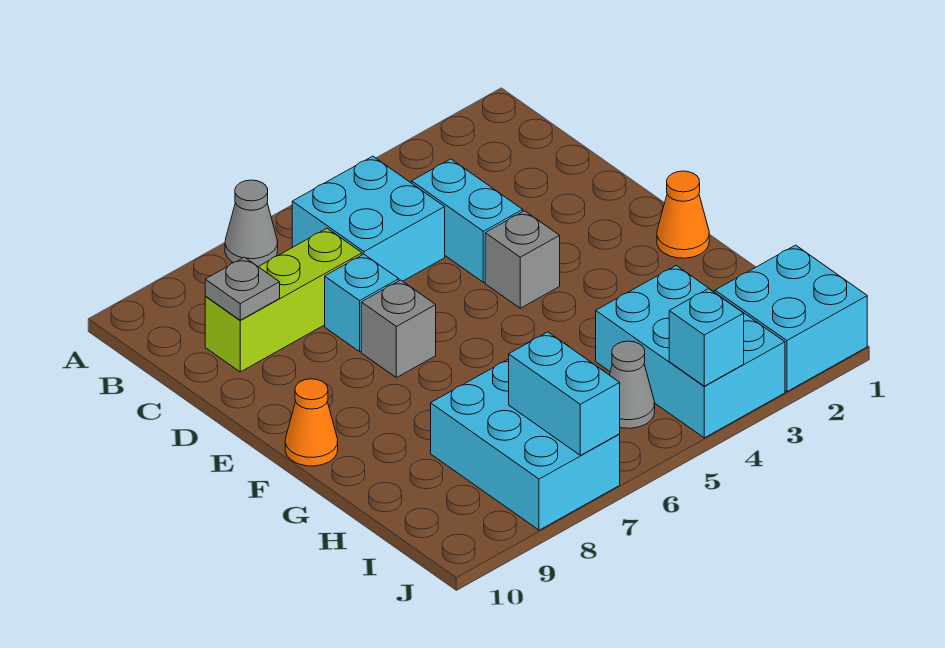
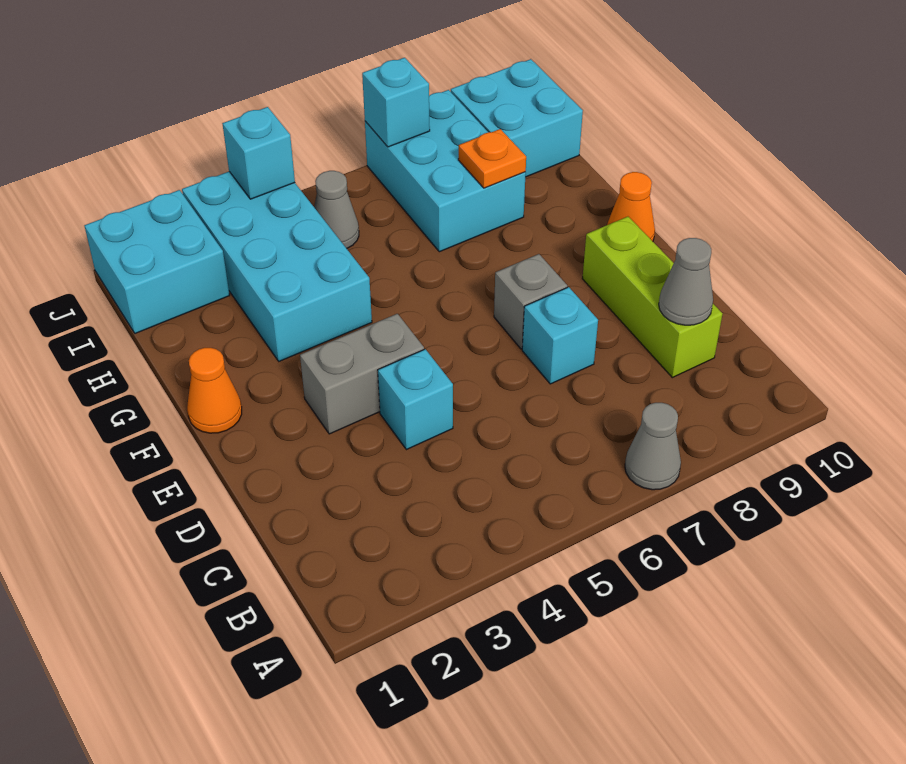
cyan 2x2 brick [292,156,445,281] -> cyan 2x2 brick moved to [451,59,583,177]
cyan 1x2 brick [412,159,523,282] -> cyan 1x1 brick [378,349,453,450]
lime 1x3 brick [205,228,362,372] -> lime 1x3 brick turned to [582,217,722,378]
grey 1x1 plate [205,257,280,320] -> grey 1x1 cone [659,238,713,325]
grey 1x1 brick [485,211,560,308] -> grey 1x2 brick [300,314,424,434]
cyan 2x3 brick [596,266,785,438] -> cyan 2x4 brick [182,172,372,361]
none -> orange 1x1 plate [458,129,526,188]
cyan 1x2 brick [509,332,620,455] -> cyan 1x1 brick [362,58,430,147]

